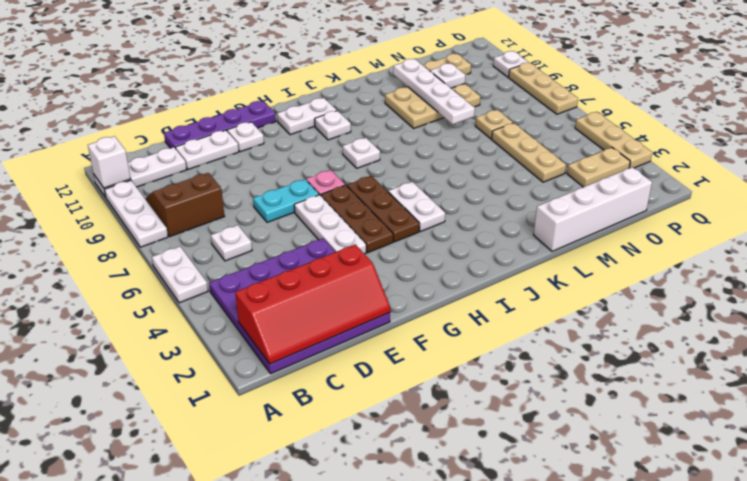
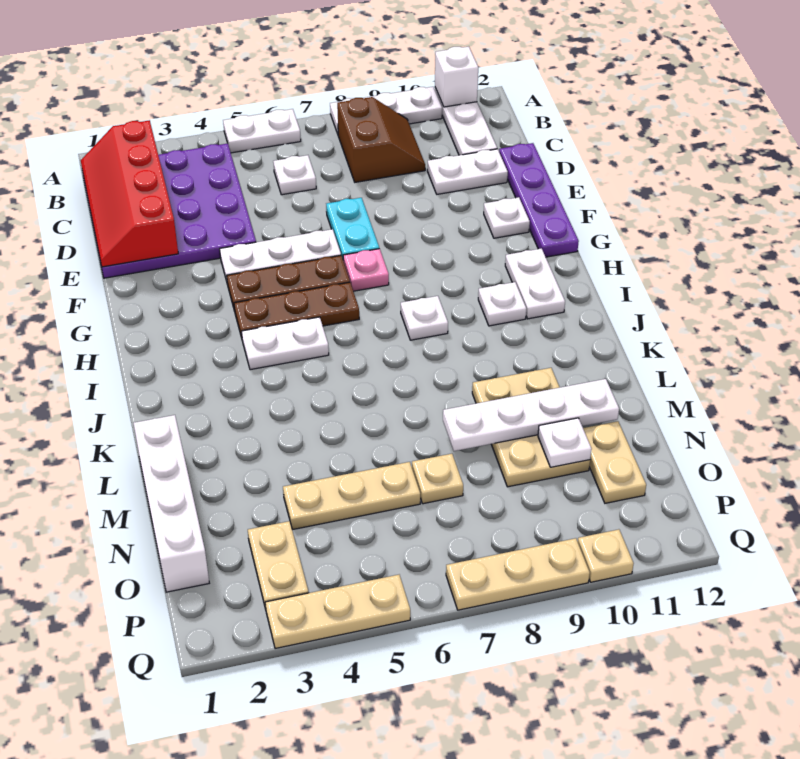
white 1x2 plate [175,130,239,169] -> white 1x2 plate turned to [427,149,508,194]
white 1x1 plate [493,51,528,77] -> tan 1x1 plate [578,529,634,582]

